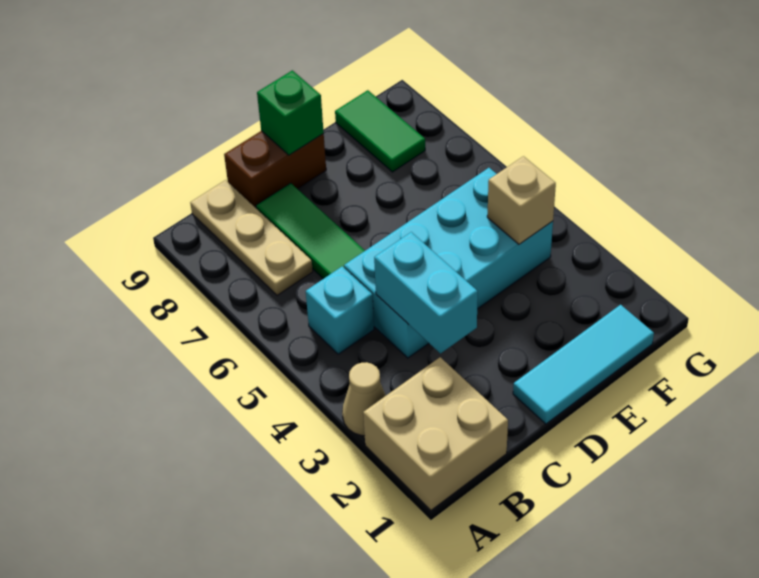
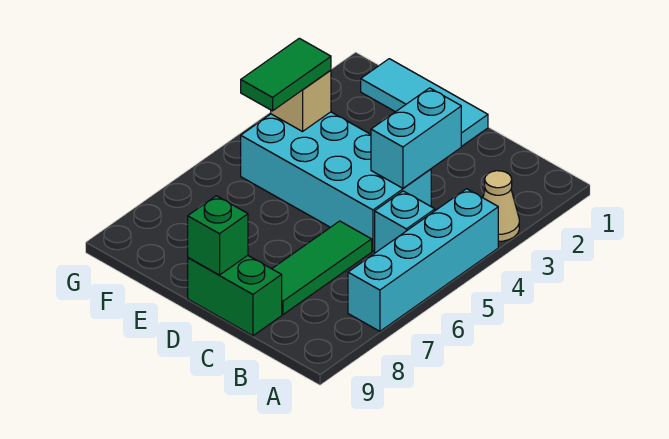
tan 2x2 brick [363,357,508,510] -> none
none -> cyan 1x4 brick [348,189,498,331]
tan 1x3 plate [190,180,313,295] -> none
brown 1x2 brick [224,131,326,208] -> green 1x2 brick [188,256,282,336]
green 1x2 tile [335,90,425,172] -> green 1x2 tile moved to [241,38,331,111]

